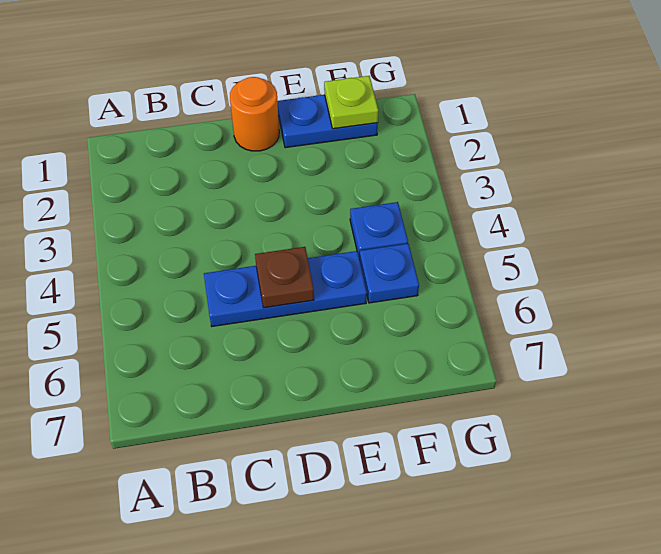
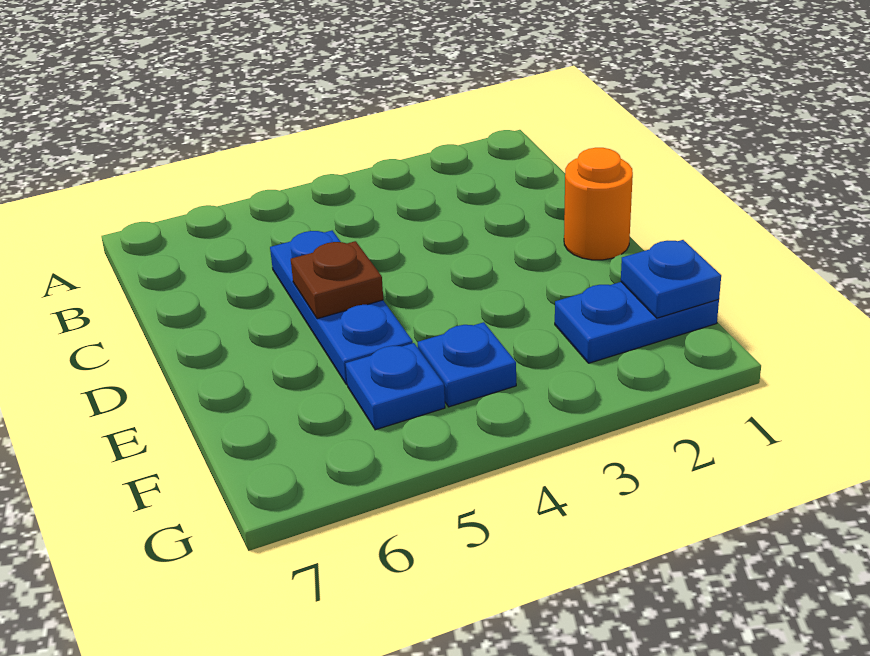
blue 1x2 plate [277,95,378,148] -> blue 1x2 plate turned to [555,282,719,363]
lime 1x1 plate [324,76,378,129] -> blue 1x1 plate [621,240,721,318]

